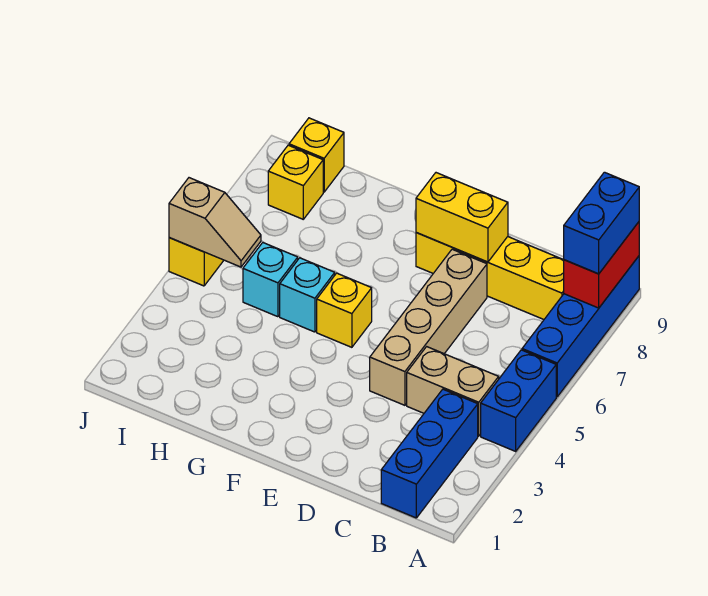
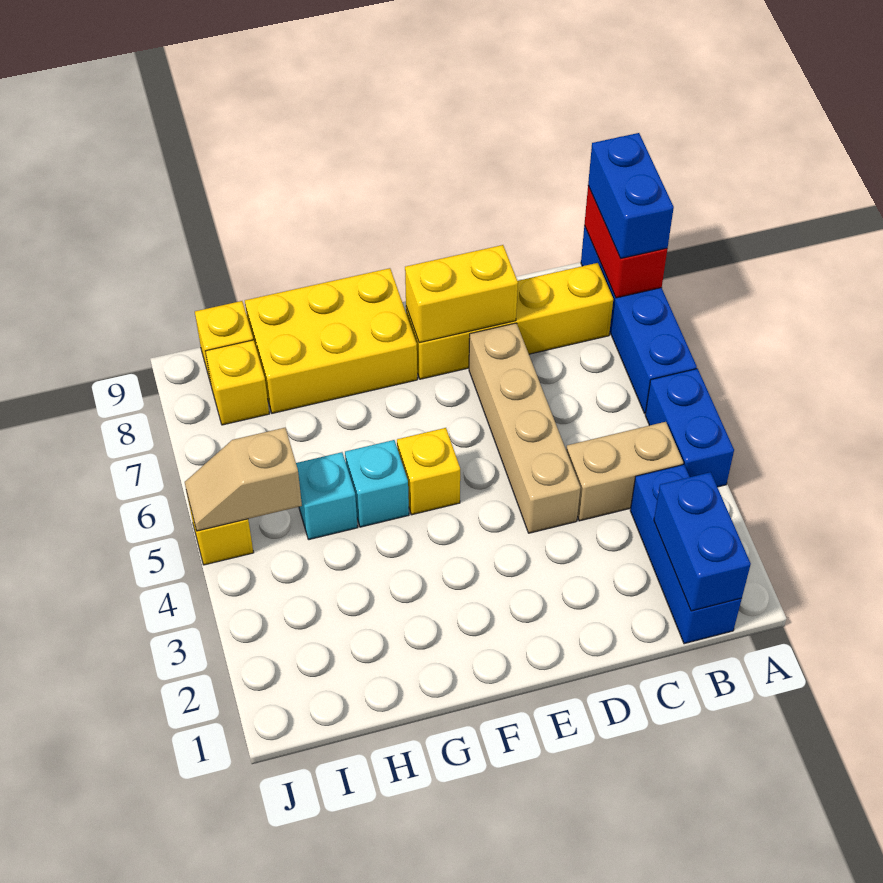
none -> blue 1x2 brick [654,472,751,611]
none -> yellow 2x3 brick [245,268,417,413]
tan 1x2 slope [169,178,261,267] -> tan 1x2 slope turned to [185,428,302,531]

